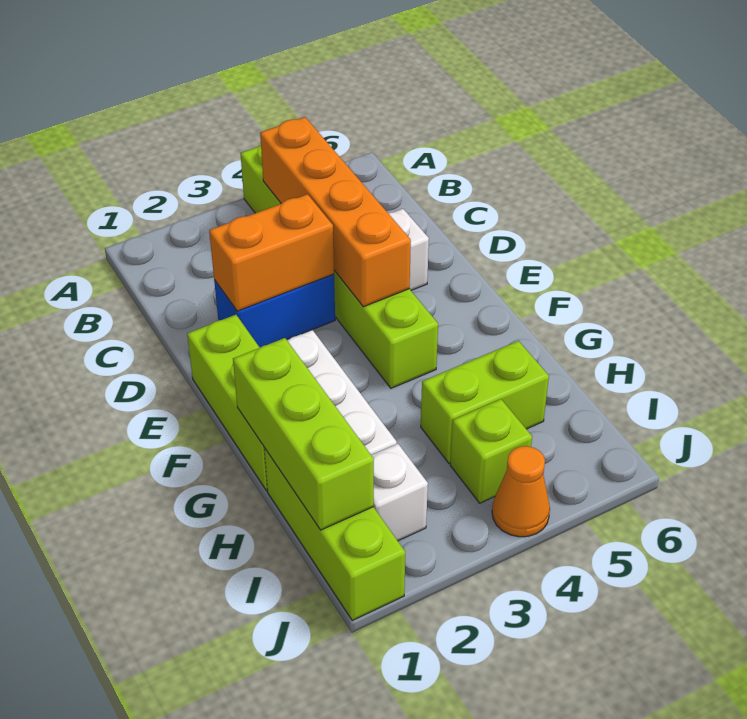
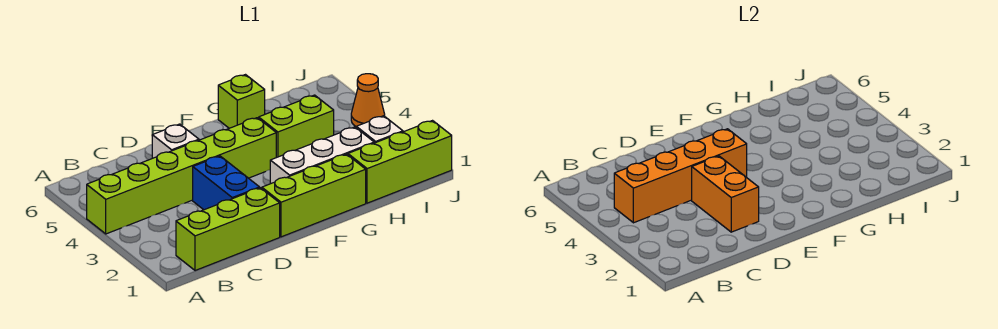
lime 1x3 brick [233,338,374,530] -> lime 1x3 brick moved to [176,188,280,271]
lime 1x2 brick [421,341,549,463] -> lime 1x2 brick turned to [259,95,334,158]
lime 1x1 brick [450,399,532,503] -> lime 1x1 brick moved to [218,75,265,128]

